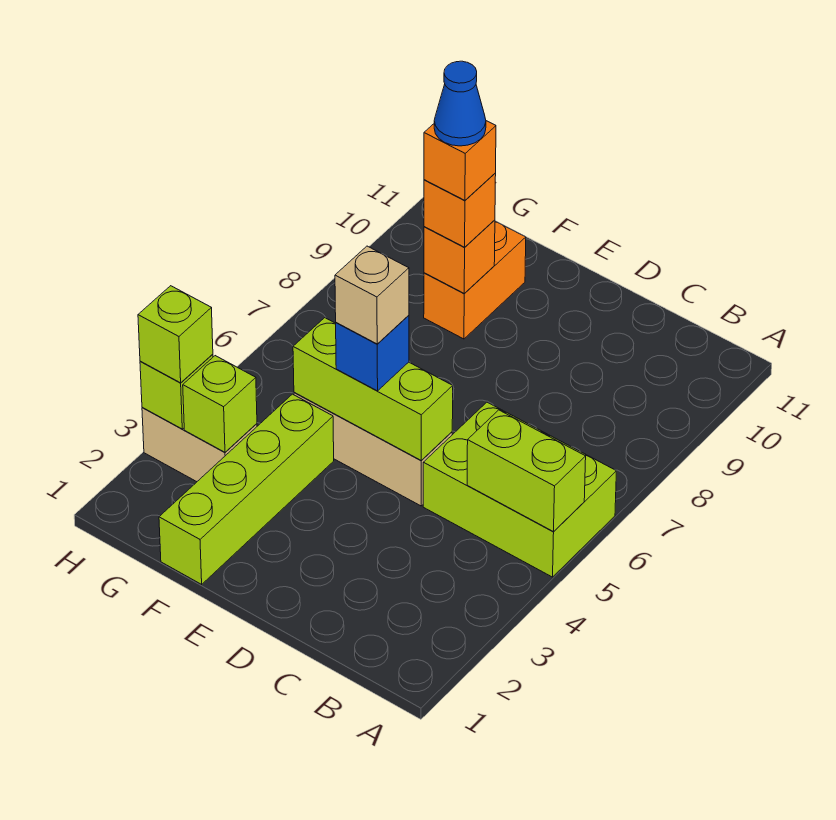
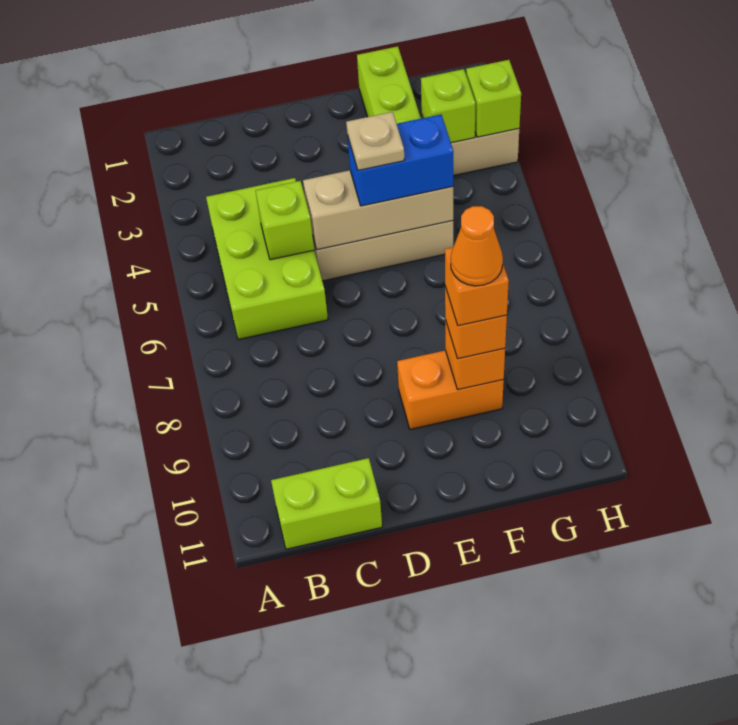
lime 2x3 brick [423,402,616,577] -> lime 2x3 brick turned to [206,178,328,340]
lime 1x2 brick [467,410,586,532] -> lime 1x2 brick moved to [271,458,382,549]
lime 1x3 brick [293,318,453,460] -> tan 1x3 brick [303,170,453,250]
blue 1x1 brick [336,315,409,391] -> blue 1x2 brick [347,114,453,206]
tan 1x1 brick [335,246,409,344] -> tan 1x1 plate [346,112,404,170]
orange 1x2 brick [424,221,526,339] -> orange 1x2 brick turned to [397,350,504,429]
blue 1x1 cone [434,61,486,146] -> orange 1x1 cone [451,206,503,286]
lime 1x1 brick [138,286,213,383] -> lime 1x1 brick moved to [256,181,314,260]

